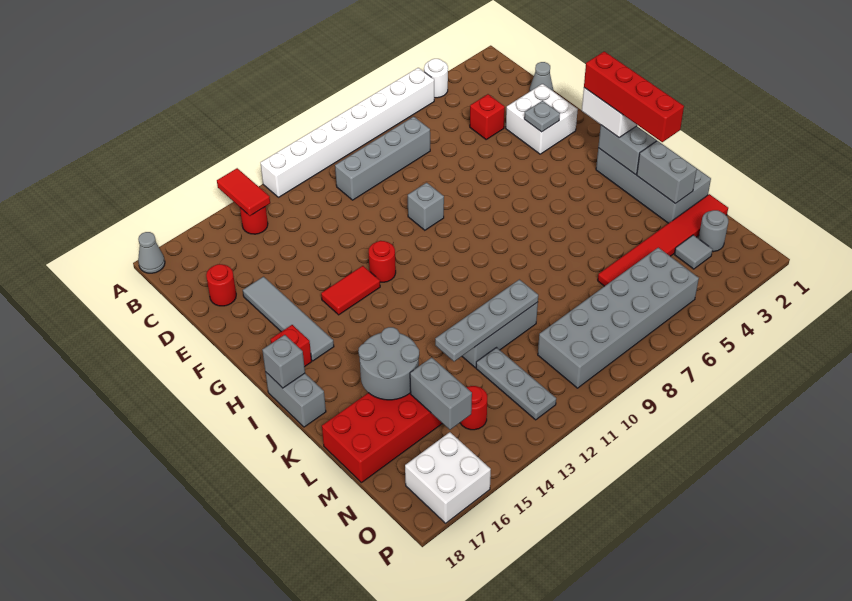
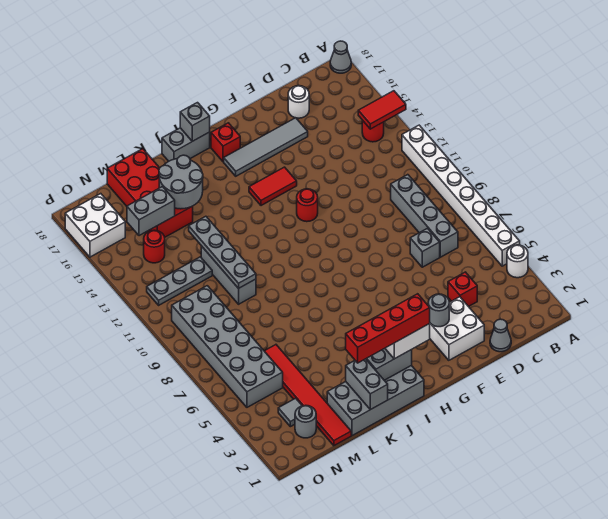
red 1x1 round brick [206,264,236,306] -> white 1x1 round brick [288,86,309,118]
grey 1x1 plate [524,101,560,132] -> grey 1x1 round brick [428,294,449,327]
grey 1x1 brick [408,183,444,230] -> grey 1x1 brick moved to [410,228,440,267]
red 1x2 tile [321,266,380,315] -> red 1x2 tile turned to [249,167,297,206]
grey 1x2 brick [637,141,697,203] -> grey 1x2 brick turned to [346,359,388,410]

